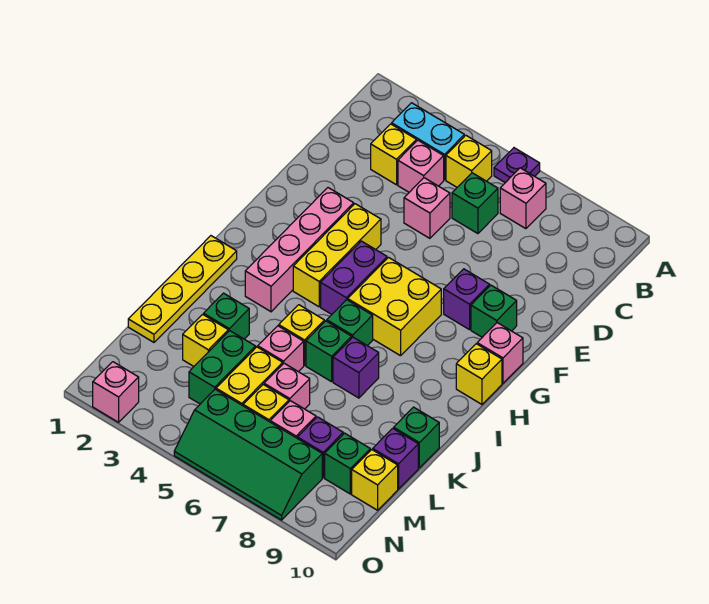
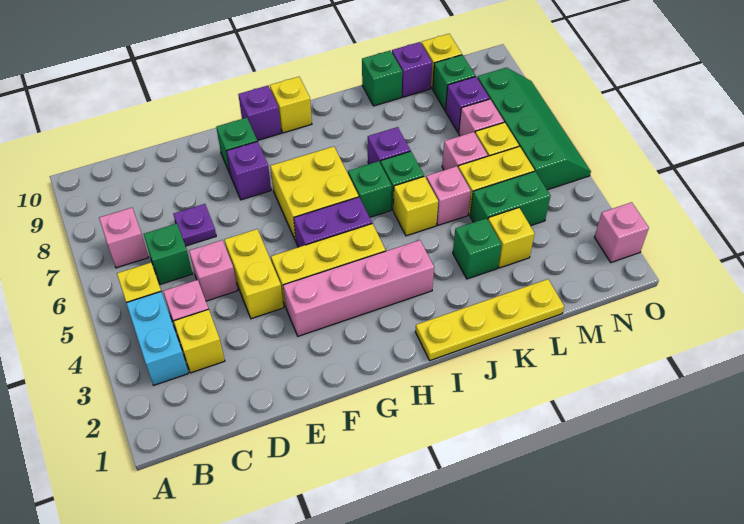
purple 1x1 plate [494,148,540,183] -> purple 1x1 plate moved to [173,204,216,246]
none -> yellow 1x2 brick [225,229,284,319]
pink 1x1 brick [477,323,523,383] -> purple 1x1 brick [238,86,281,141]

